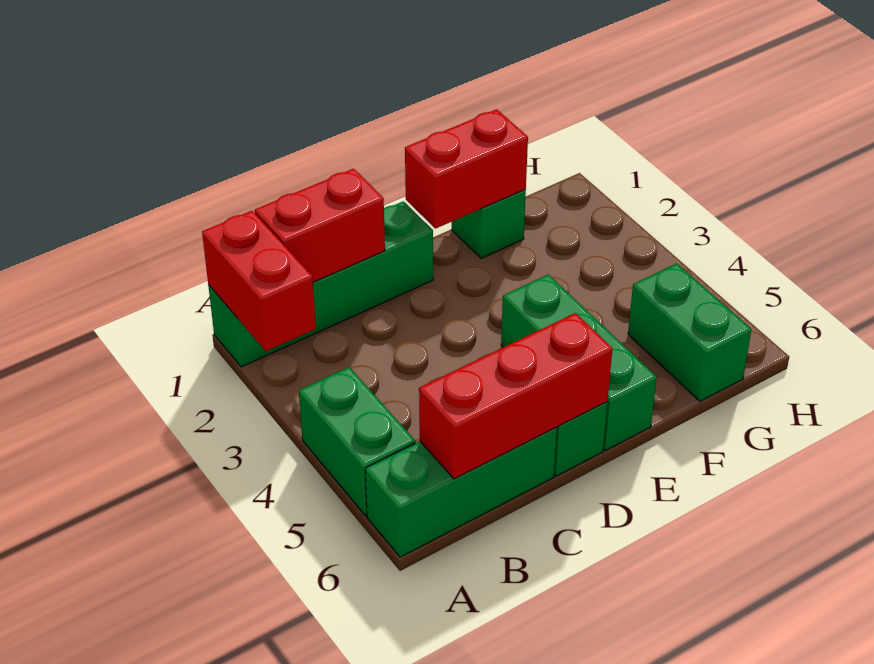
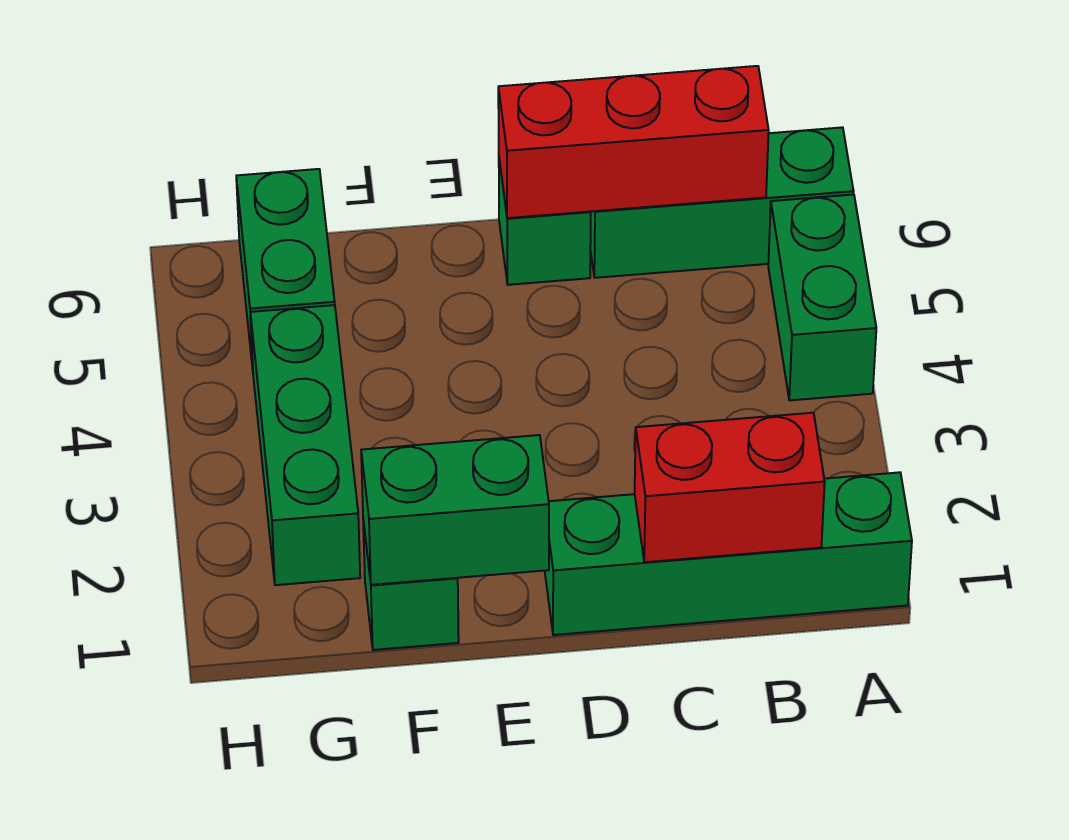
red 1x2 brick [202,211,316,351] -> none
red 1x2 brick [405,109,528,229] -> green 1x2 brick [361,435,549,585]
green 1x3 brick [501,274,657,451] -> green 1x3 brick moved to [250,305,360,585]

